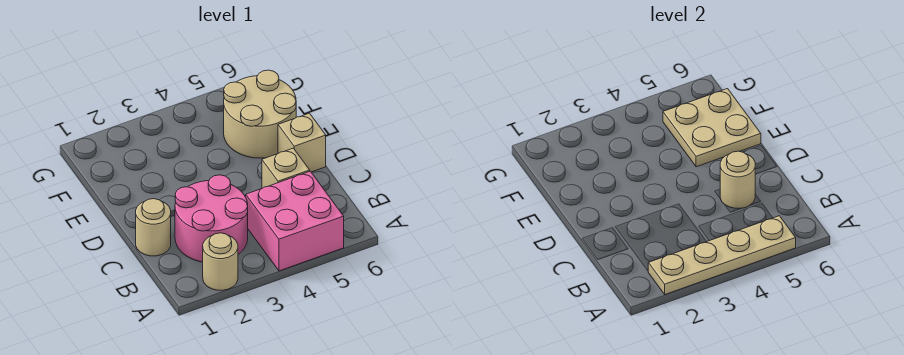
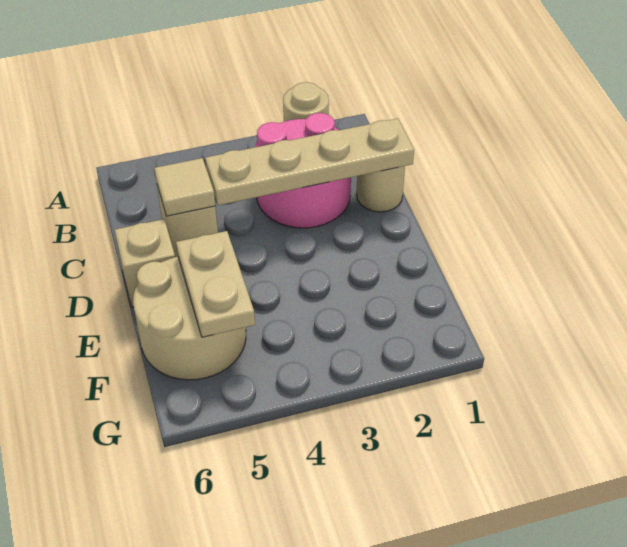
tan 1x4 plate [648,216,796,294] -> tan 1x4 plate moved to [205,119,414,205]
pink 2x2 brick [246,171,344,271] -> none
tan 1x1 round brick [720,151,755,208] -> tan 1x1 tile [154,158,215,216]
tan 2x2 plate [663,89,761,167] -> tan 1x2 plate [176,231,255,337]

